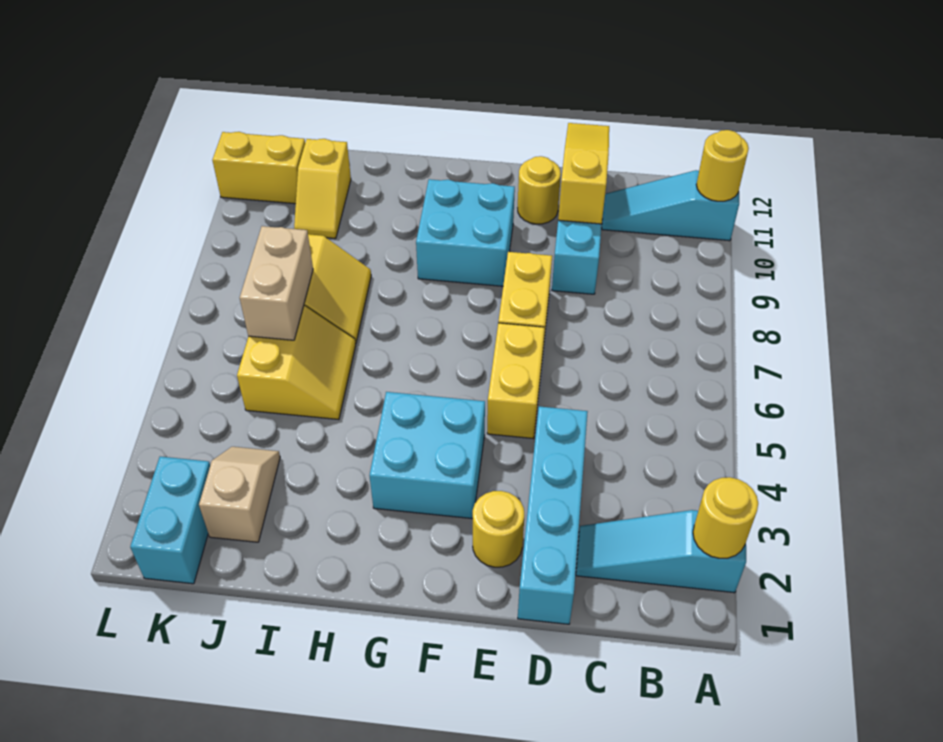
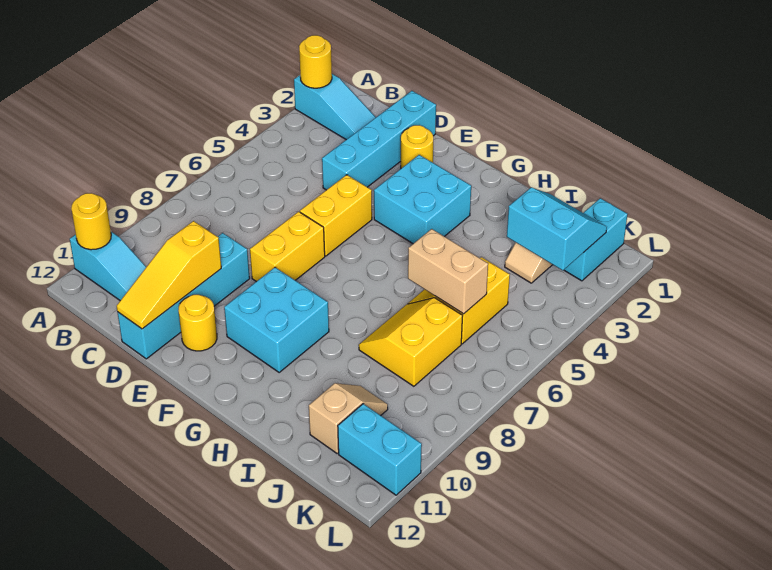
none -> cyan 2x2 slope [507,187,607,270]
tan 1x2 brick [240,226,313,340] -> tan 1x2 brick turned to [408,229,488,314]
yellow 1x2 slope [294,139,351,239] -> tan 1x2 slope [309,383,388,453]
yellow 1x2 brick [212,132,305,204] -> cyan 1x2 brick [338,404,422,495]

